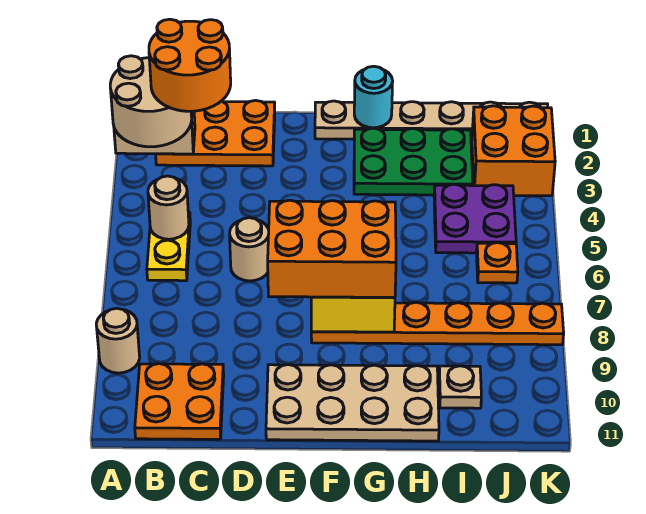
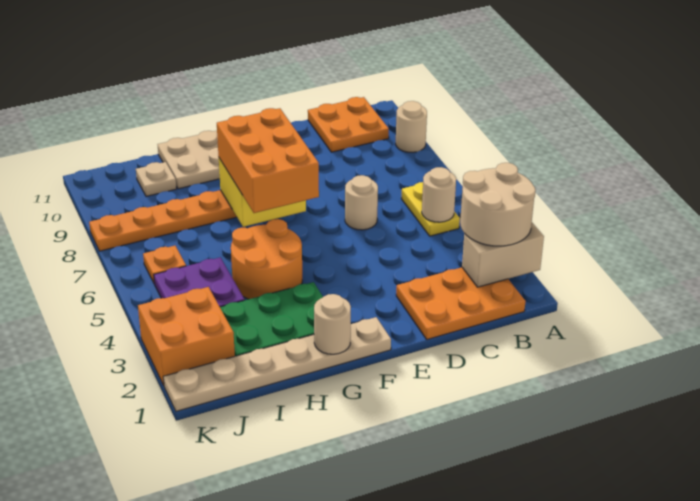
orange 2x2 round brick [149,19,231,111] -> orange 2x2 round brick moved to [231,219,302,299]
orange 2x3 brick [268,200,396,297] -> orange 2x3 brick turned to [217,108,319,213]
cyan 1x1 round brick [354,66,393,128] -> tan 1x1 round brick [314,294,351,354]

